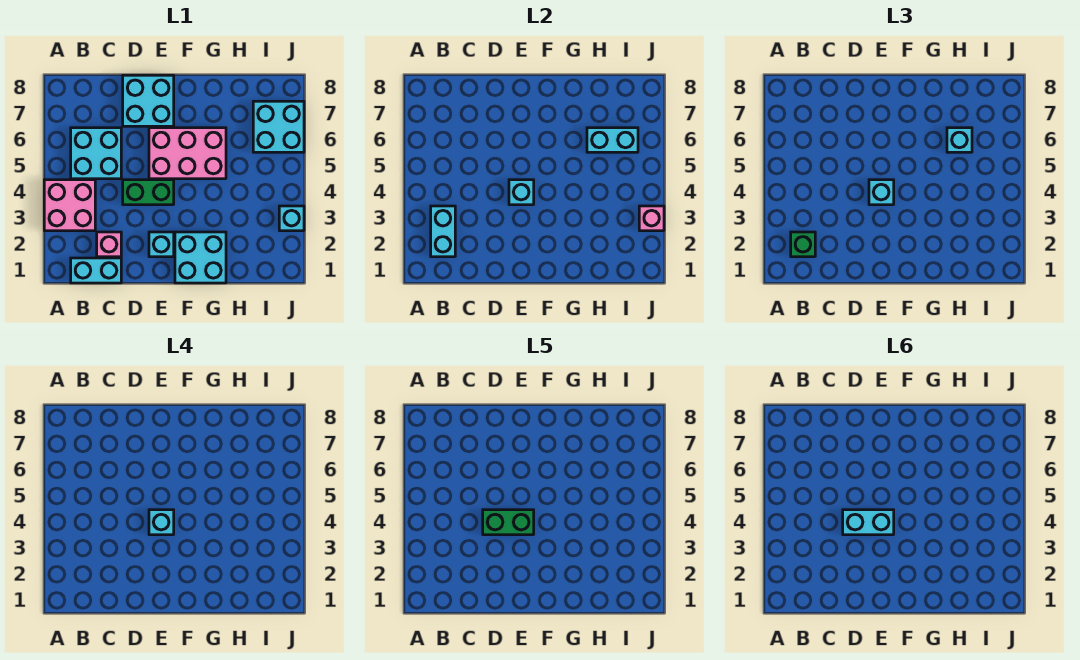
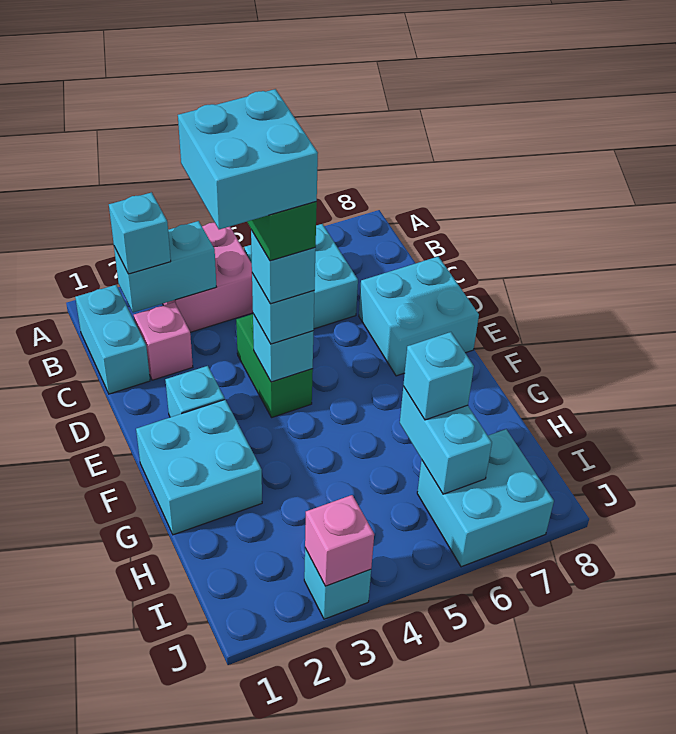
green 1x1 brick [791,232,815,257] -> cyan 1x1 brick [109,192,171,274]
cyan 1x2 brick [843,510,894,535] -> cyan 2x2 brick [178,89,318,229]
pink 2x3 brick [149,128,226,179] -> none

